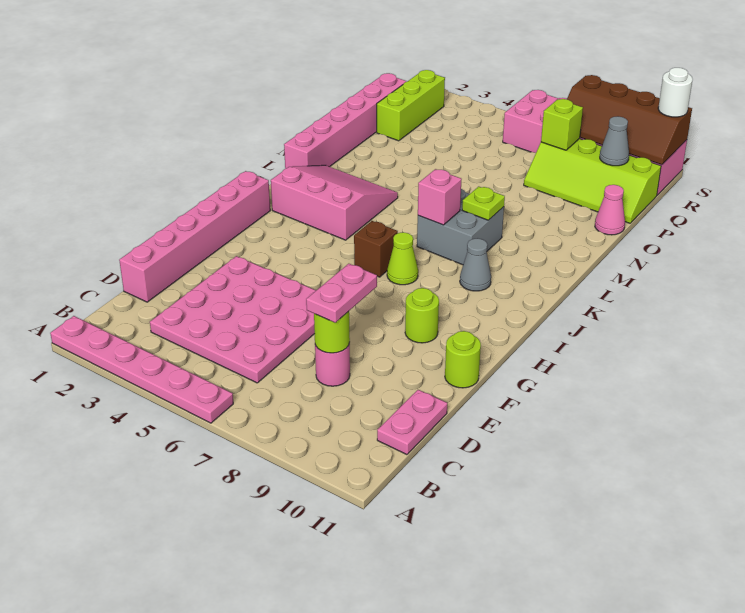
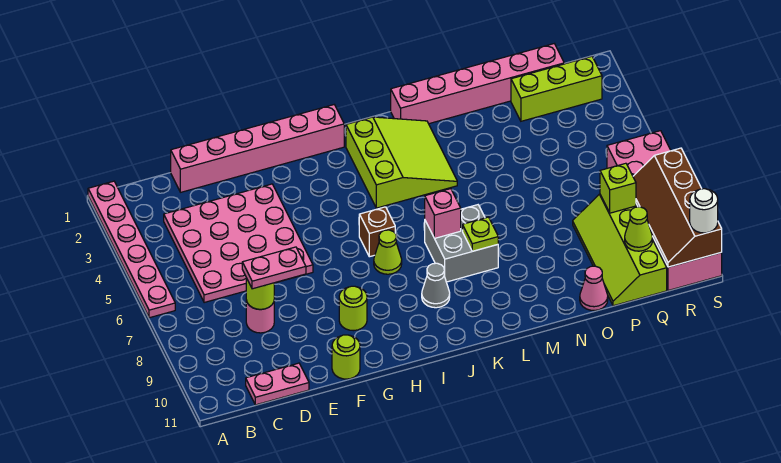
pink 3x3 slope [271,165,398,240] -> lime 3x3 slope [346,117,457,208]
grey 1x1 cone [600,116,629,166] -> lime 1x1 cone [625,207,653,251]

